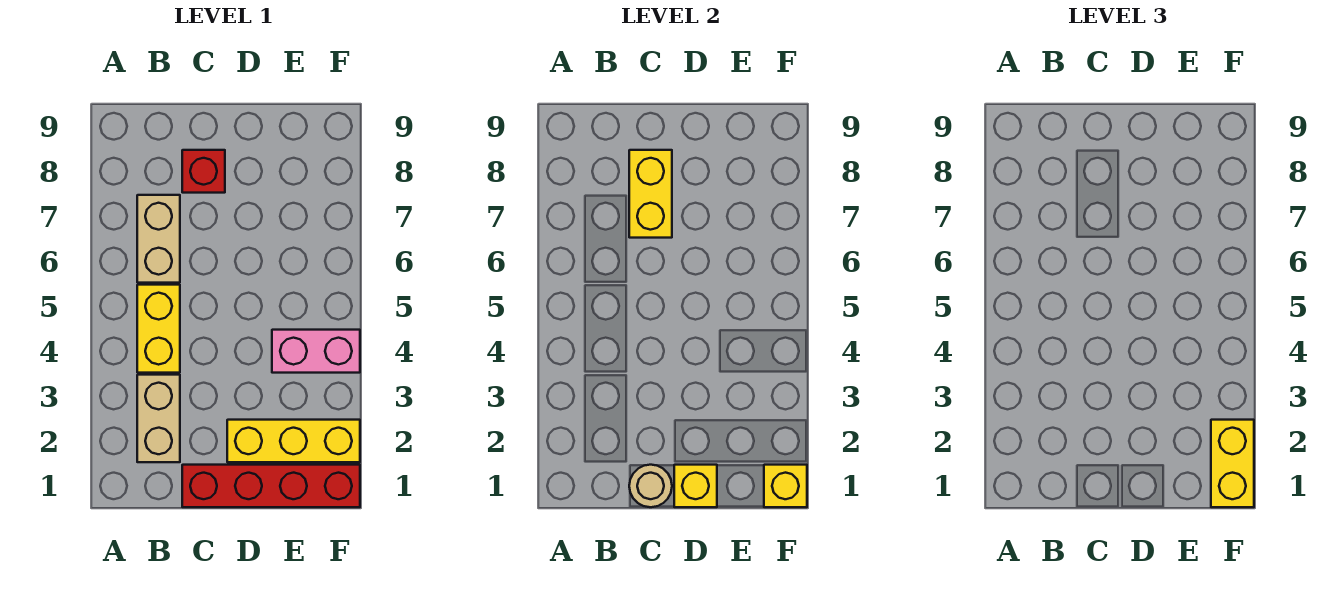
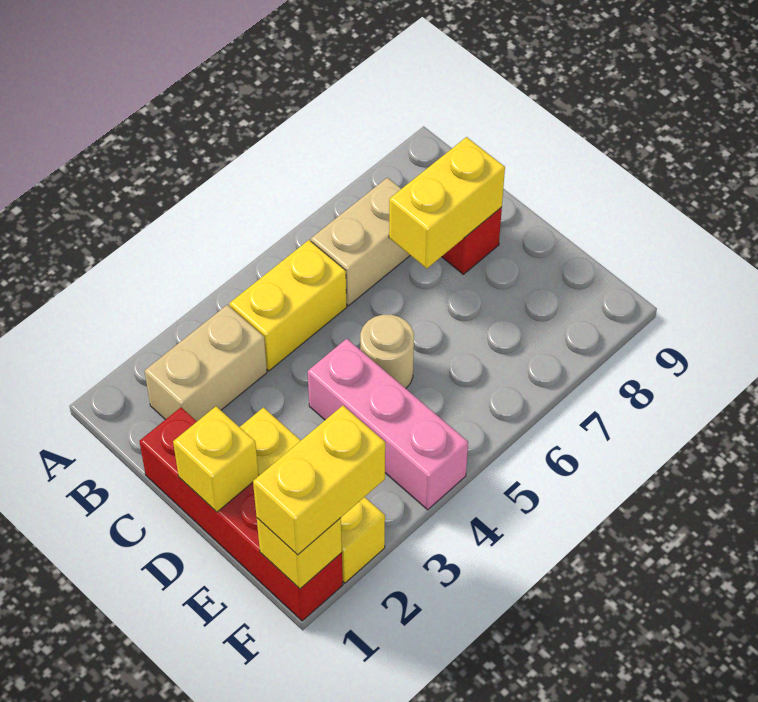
tan 1x1 round brick [629,465,672,507] -> tan 1x1 round brick moved to [360,315,414,388]
pink 1x2 brick [272,330,360,373] -> pink 1x3 brick [308,339,468,510]

